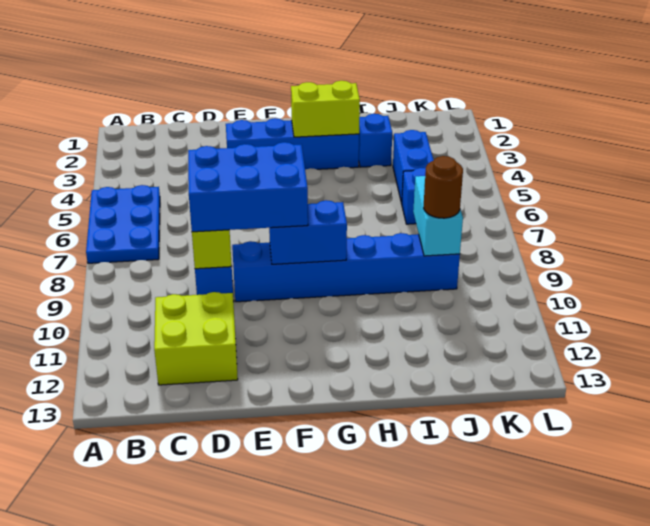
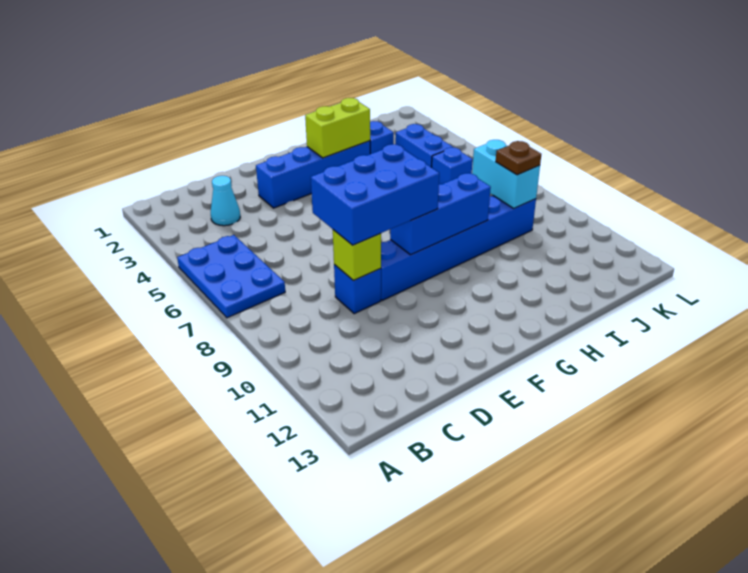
none -> cyan 1x1 cone [211,176,240,226]
lime 2x2 brick [154,292,238,385] -> none
blue 1x2 brick [269,200,347,264] -> blue 1x3 brick [390,173,491,255]
brown 1x1 round brick [424,156,463,218] -> brown 1x1 plate [496,141,541,175]

